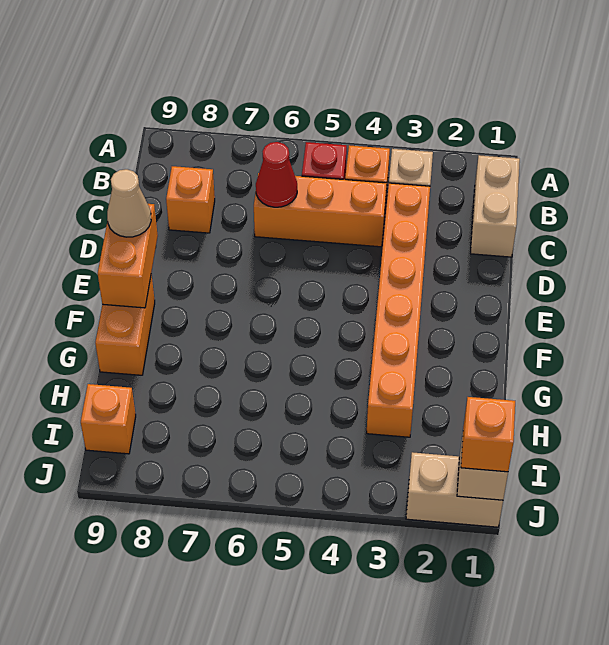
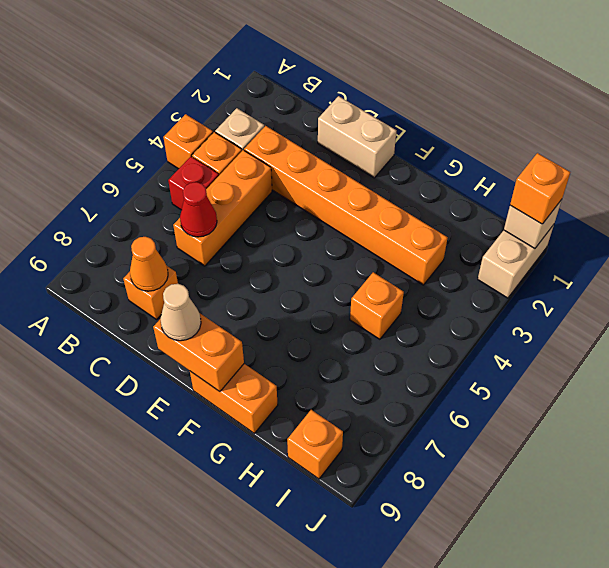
none -> orange 1x1 brick [163,114,213,169]
tan 1x2 brick [470,155,520,257] -> tan 1x2 brick moved to [318,96,396,178]
none -> orange 1x1 cone [130,237,168,291]
none -> orange 1x1 brick [350,272,404,339]

